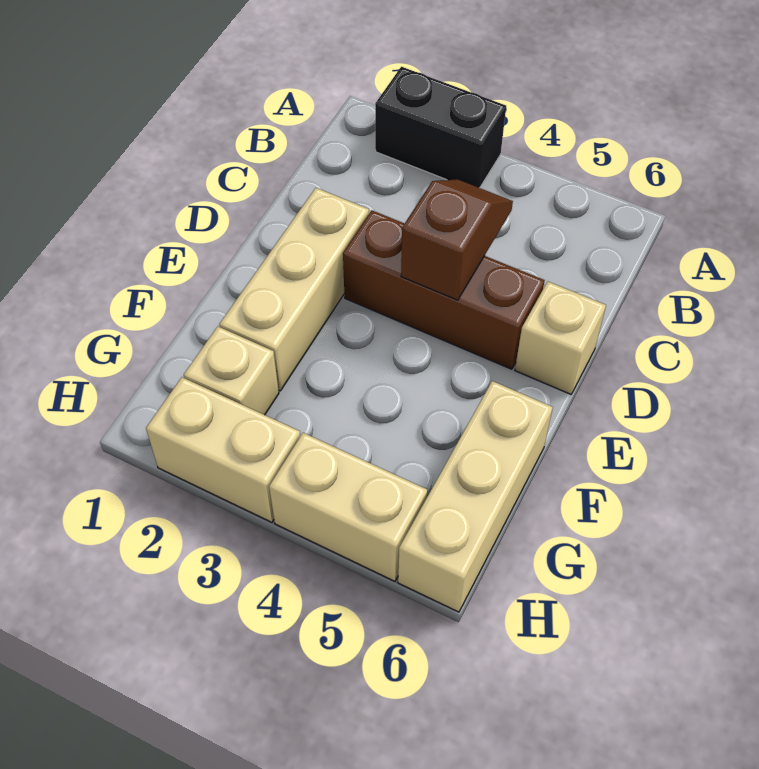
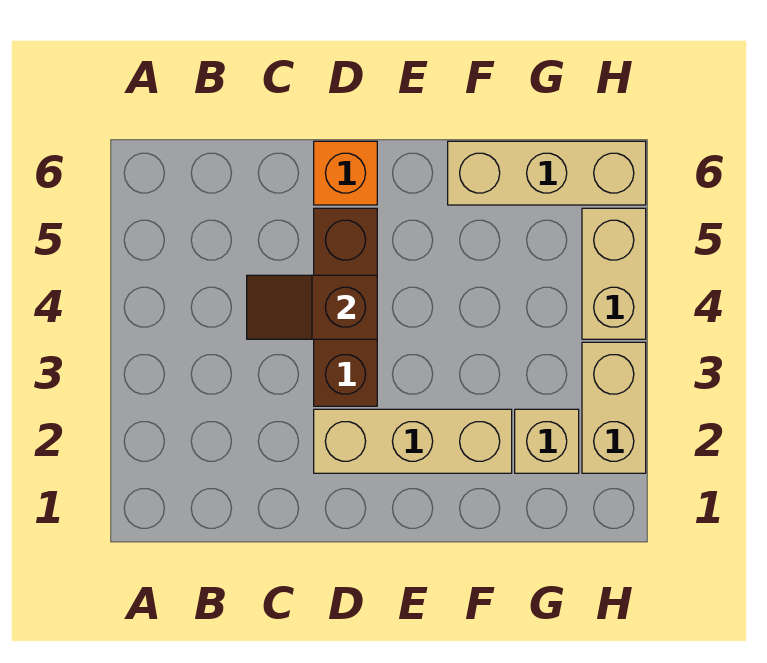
black 1x2 brick [375,67,506,188] -> none
tan 1x1 brick [515,282,606,394] -> orange 1x1 brick [314,141,377,205]

